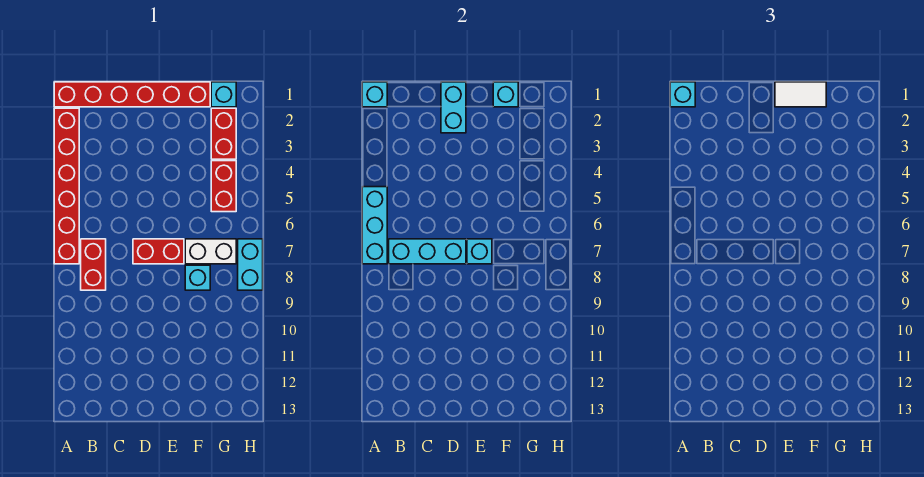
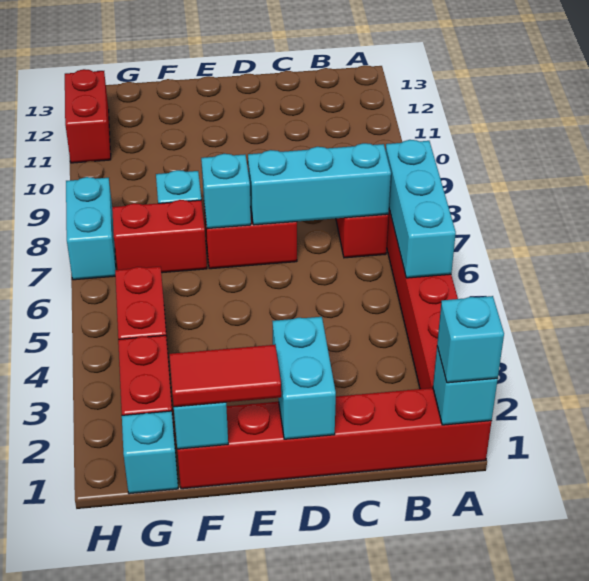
white 1x2 tile [775,82,826,107] -> red 1x2 tile [169,345,281,407]
white 1x2 brick [185,239,236,264] -> red 1x2 brick [112,200,207,273]
none -> red 1x2 brick [65,69,111,163]

